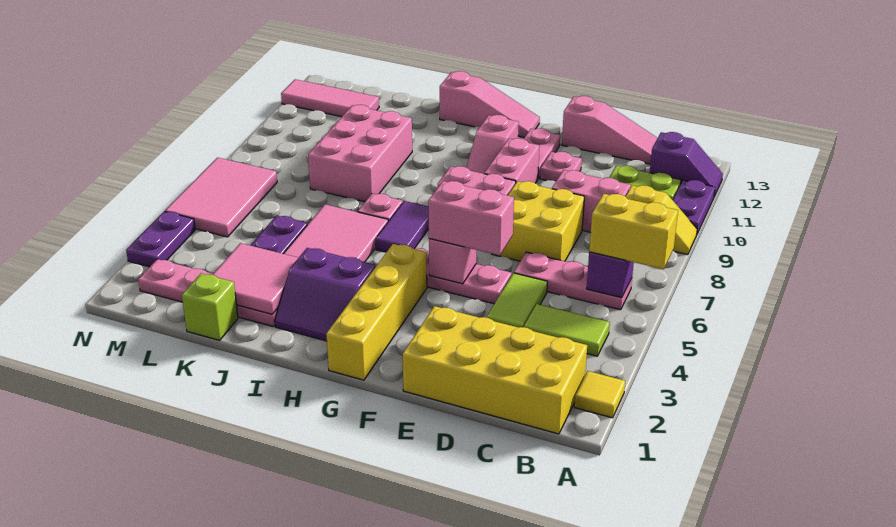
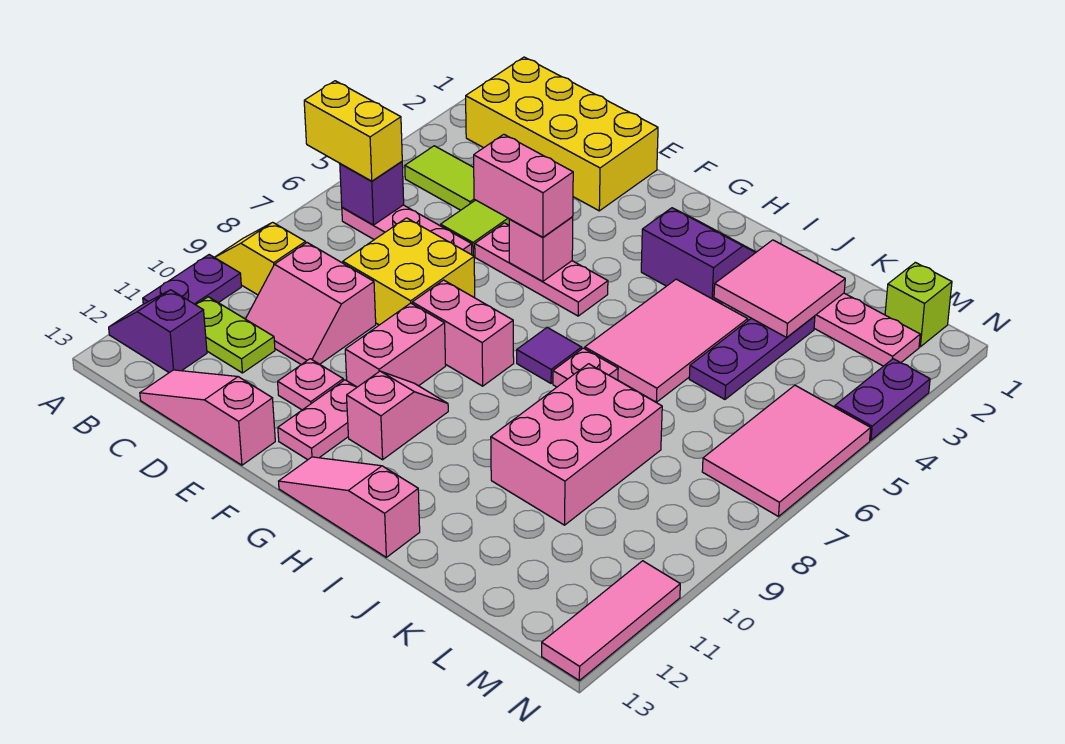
yellow 1x1 tile [574,371,625,418] -> none
yellow 1x4 brick [326,244,427,380] -> none
purple 1x2 tile [376,201,429,252] -> purple 1x1 tile [517,327,582,383]
lime 1x1 brick [182,273,238,340] -> lime 1x1 brick moved to [885,262,952,347]
pink 1x3 tile [281,79,379,117] -> pink 1x3 tile turned to [542,561,680,680]

